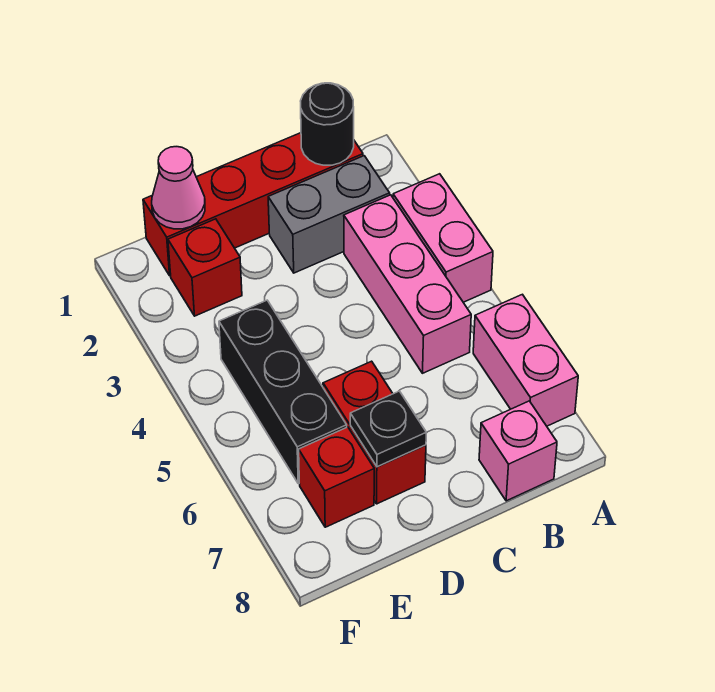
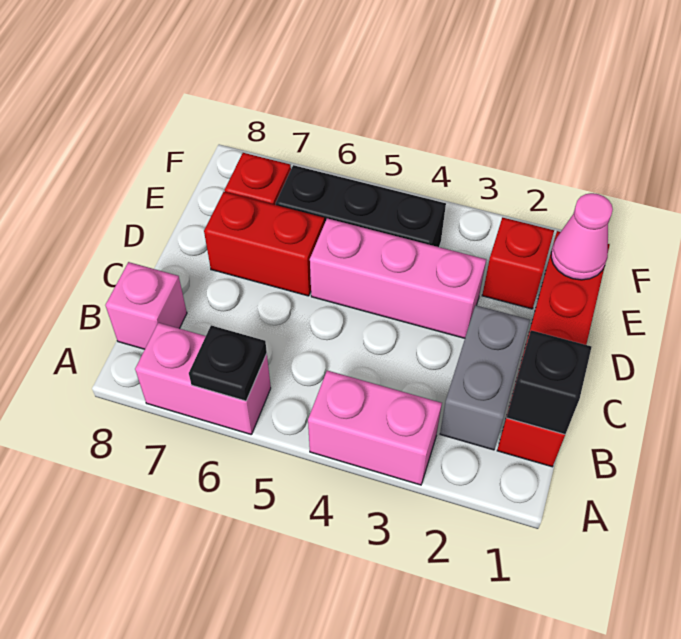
black 1x1 round brick [301,83,354,165] -> black 1x1 brick [507,330,592,434]
pink 1x3 brick [344,195,471,373] -> pink 1x3 brick moved to [310,218,486,338]
black 1x1 plate [350,391,426,467] -> black 1x1 plate moved to [189,325,267,401]

